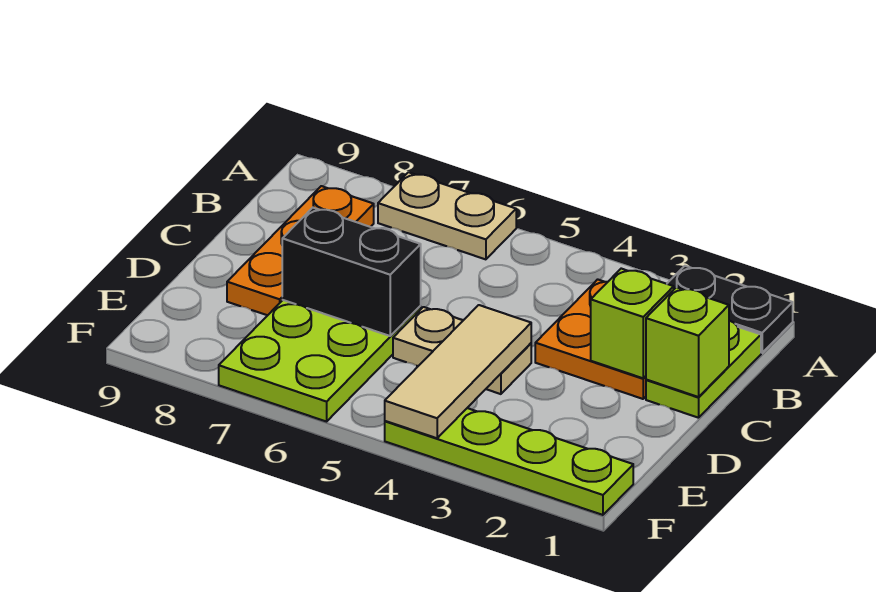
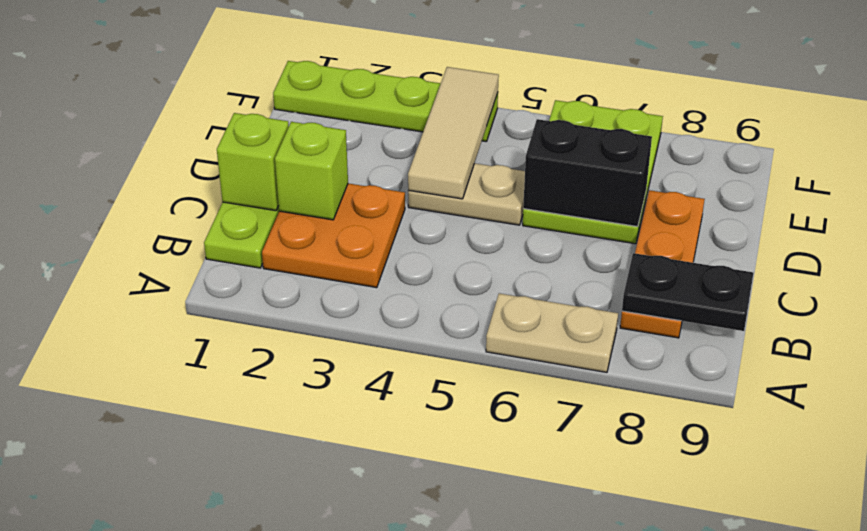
black 1x2 plate [667,266,793,353] -> black 1x2 plate moved to [622,253,753,331]

